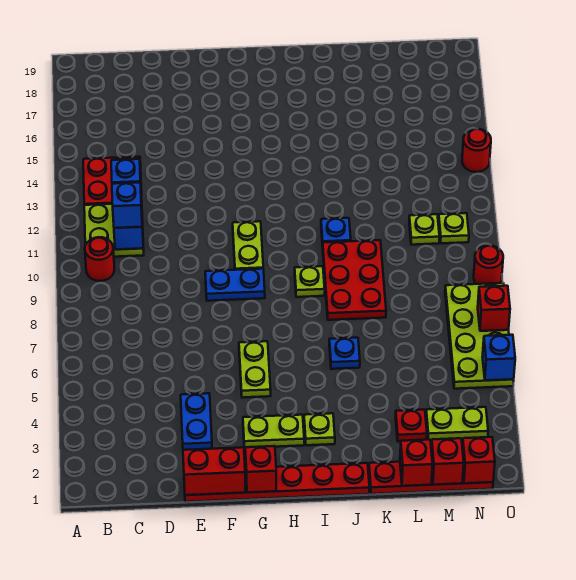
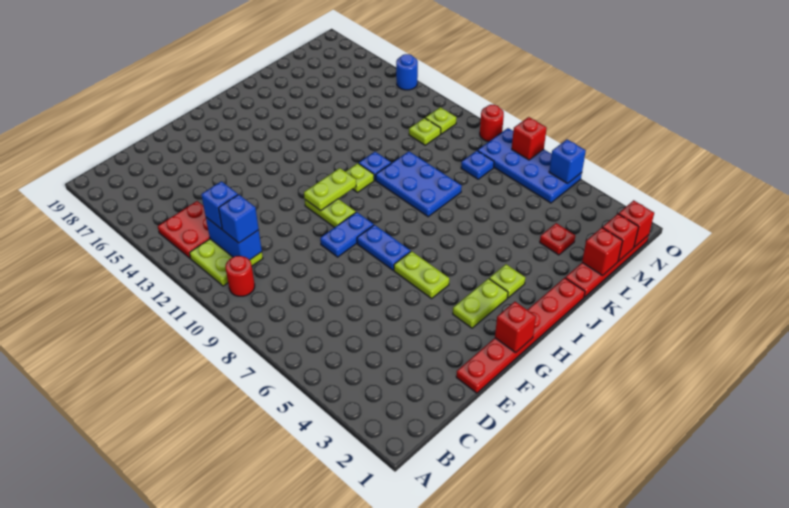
red 1x2 brick [183,447,245,495] -> none
blue 1x2 plate [181,393,212,450] -> blue 1x2 plate moved to [357,225,411,270]
lime 1x1 plate [295,266,325,297] -> lime 1x1 plate moved to [345,163,374,192]
blue 1x1 plate [329,338,360,369] -> blue 1x1 plate moved to [461,151,494,179]
red 2x3 plate [323,240,386,320] -> blue 2x3 plate [376,151,462,217]
lime 1x2 plate [426,407,488,440] -> lime 1x2 plate moved to [304,168,356,211]
lime 2x4 plate [445,283,514,389] -> blue 2x4 plate [478,128,582,203]
red 1x1 round brick [462,129,491,172] -> blue 1x1 round brick [396,54,418,90]

